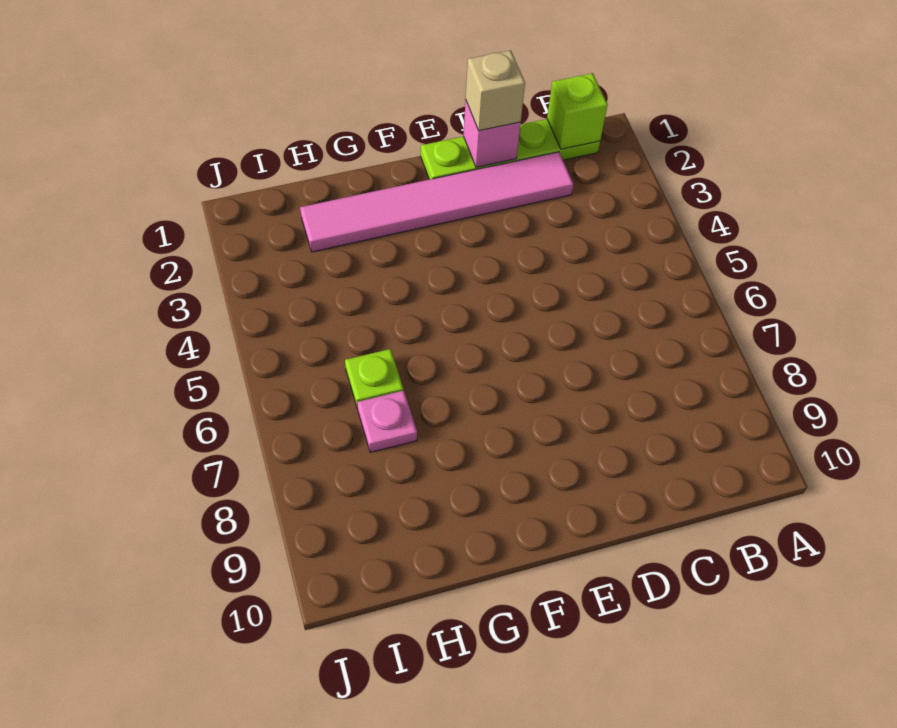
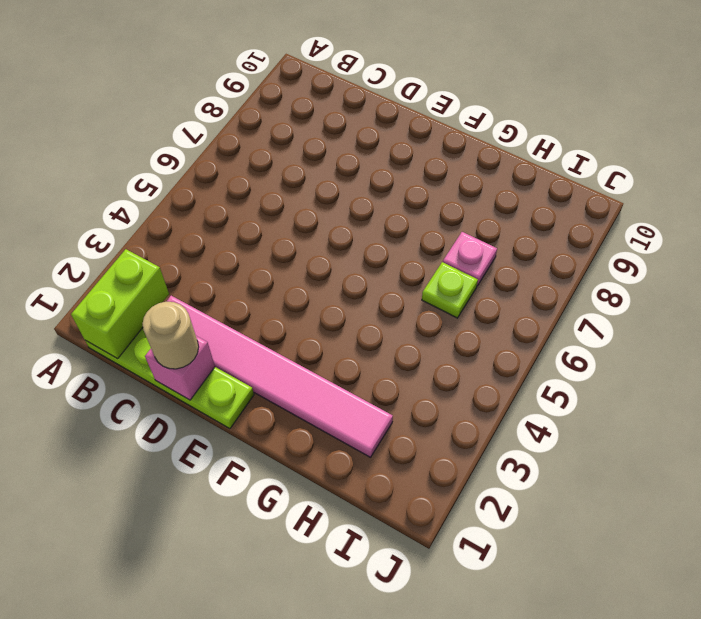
lime 1x1 brick [547,73,608,149] -> lime 1x2 brick [71,249,169,359]
tan 1x1 brick [466,50,525,131] -> tan 1x1 round brick [143,302,199,369]

